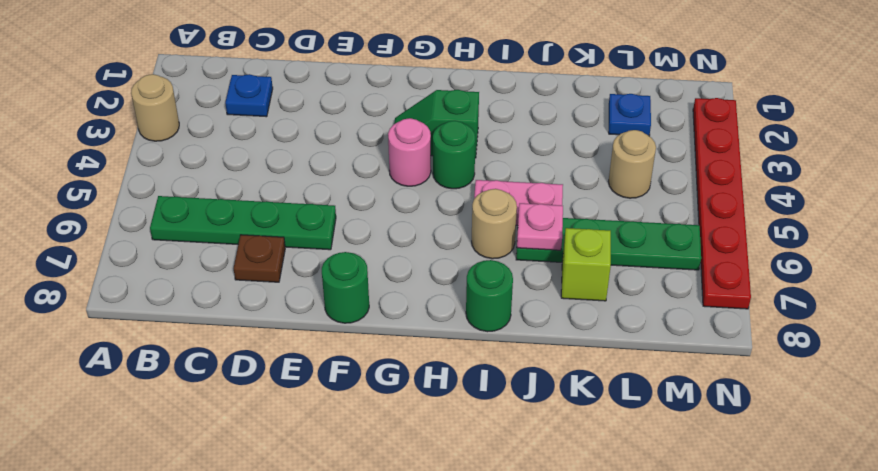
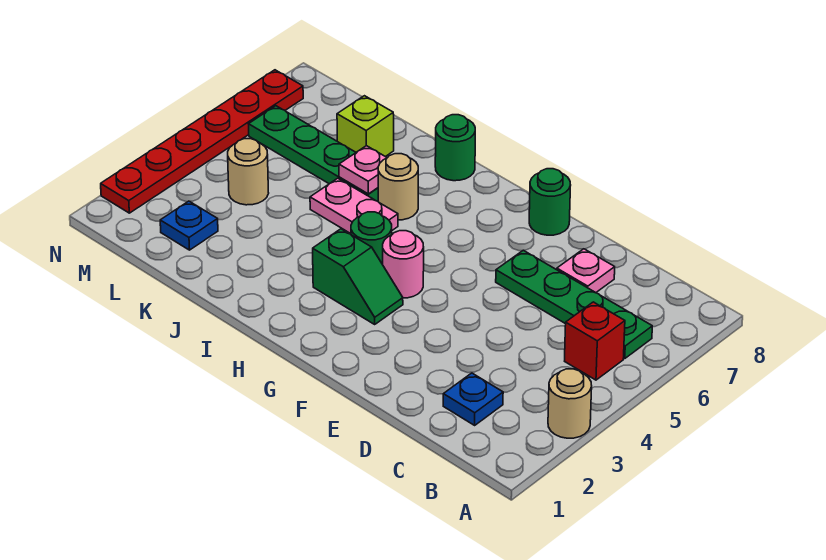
none -> red 1x1 brick [565,302,625,380]
brown 1x1 plate [234,235,285,282] -> pink 1x1 plate [557,249,615,293]

